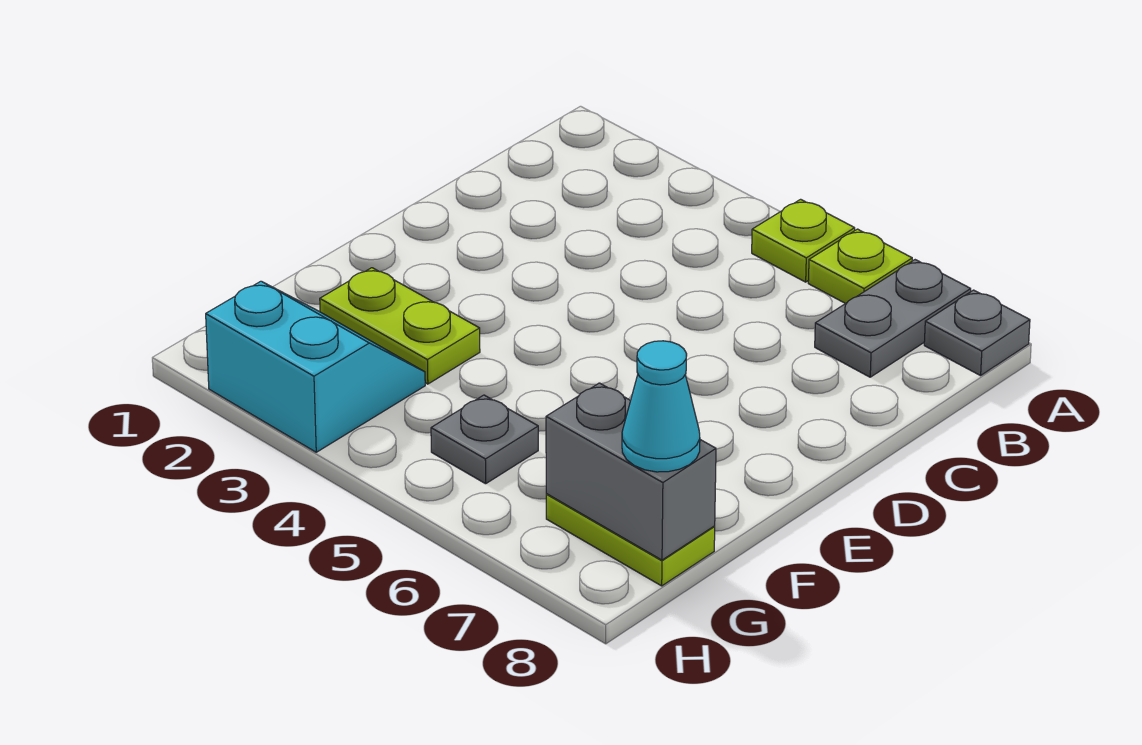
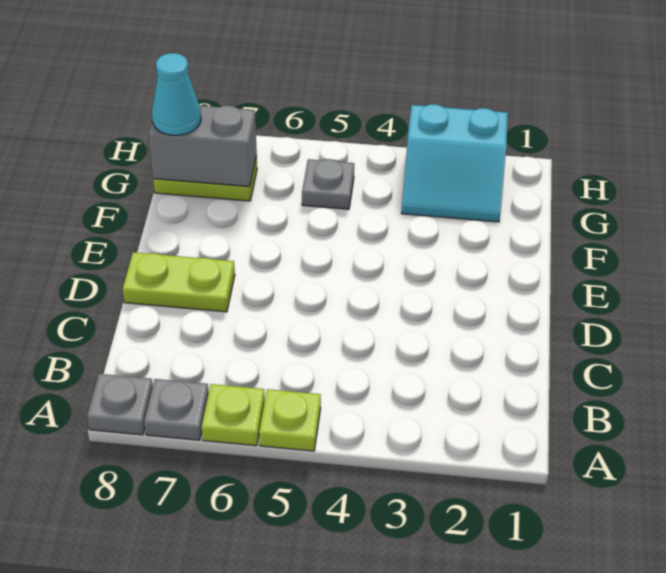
grey 1x2 plate [815,260,971,377] -> grey 1x1 plate [144,379,209,440]
lime 1x2 plate [320,268,480,384] -> lime 1x2 plate moved to [123,252,235,312]

